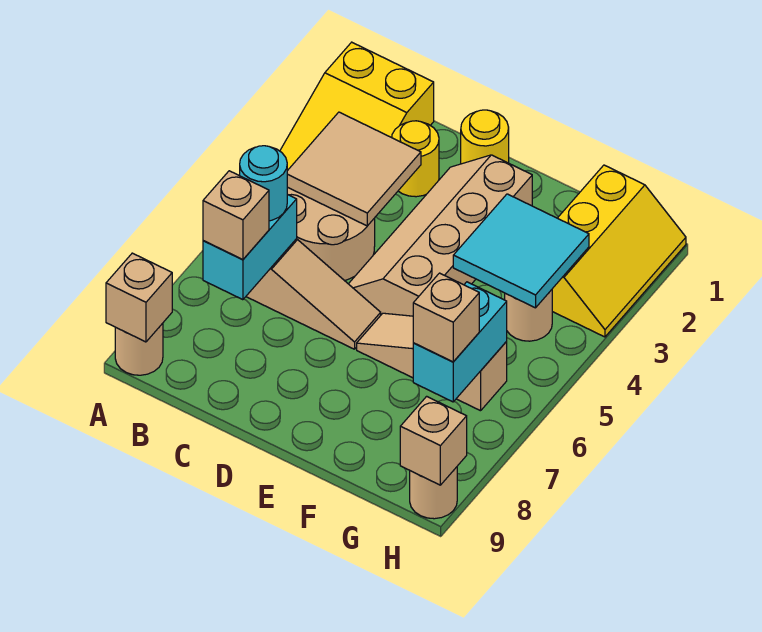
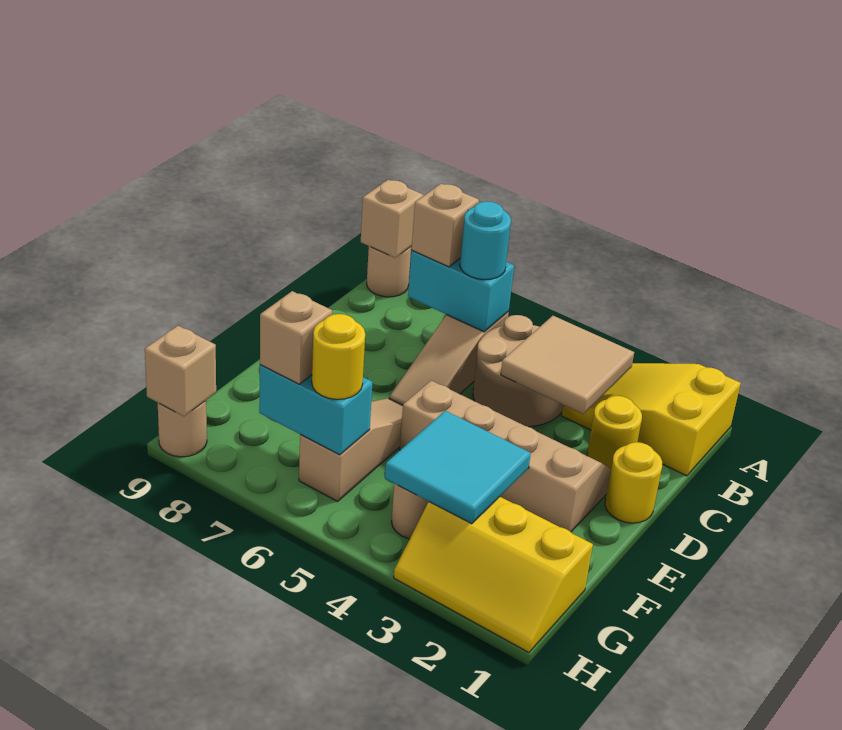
none -> yellow 1x1 round brick [312,314,365,399]

